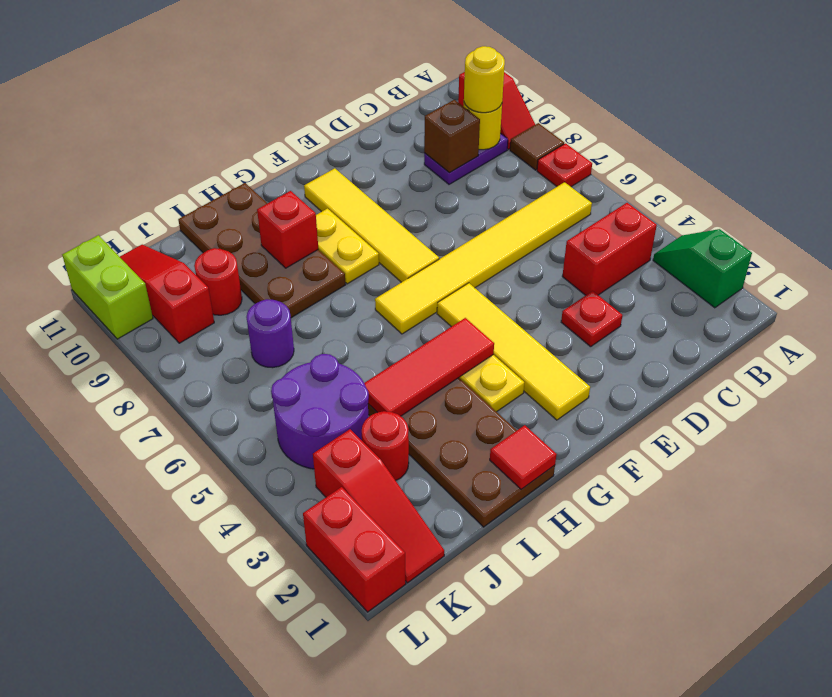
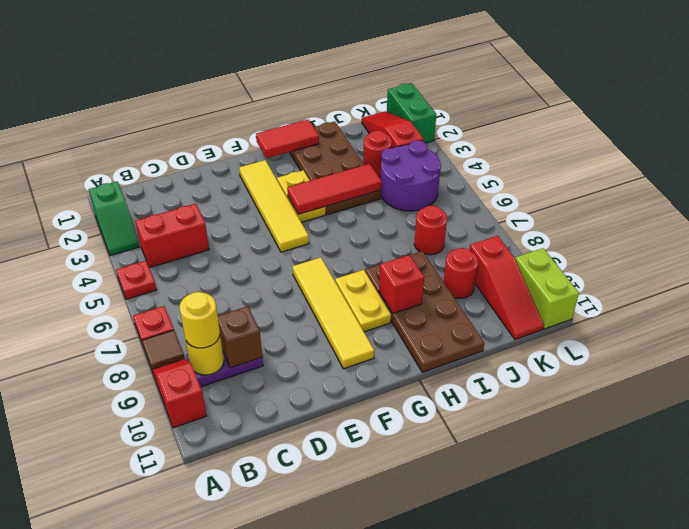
yellow 1x6 tile [375,182,592,334] -> none
red 1x1 plate [561,291,622,347] -> red 1x1 plate moved to [116,261,156,299]
red 1x1 tile [490,425,557,489] -> red 1x2 tile [256,119,319,158]
purple 1x1 round brick [246,299,294,368] -> red 1x1 round brick [414,206,447,255]
red 1x2 brick [303,487,406,612] -> green 1x2 brick [387,83,436,143]

